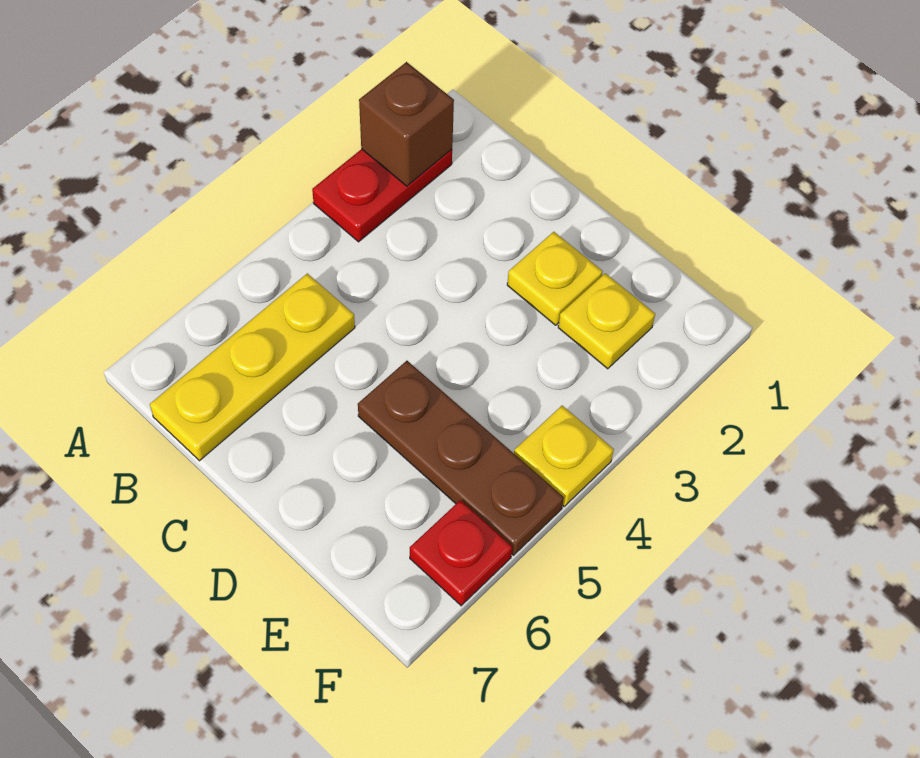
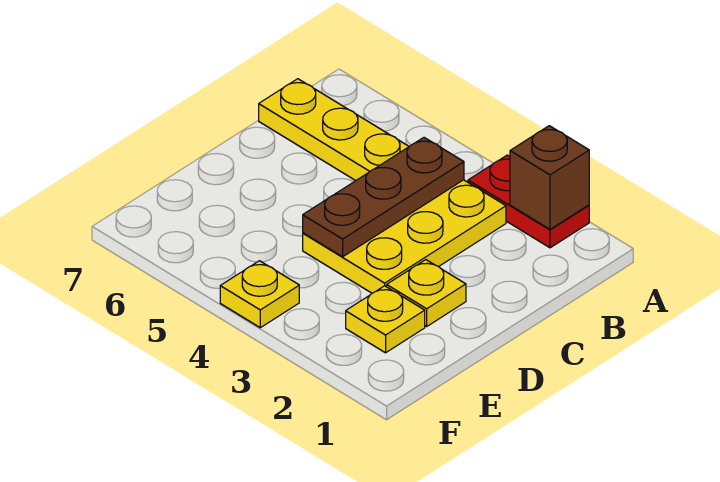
none -> yellow 2x3 plate [303,180,506,293]
brown 1x3 plate [358,361,564,555] -> brown 1x3 plate moved to [303,138,464,257]
red 1x1 plate [410,500,512,606] -> none

